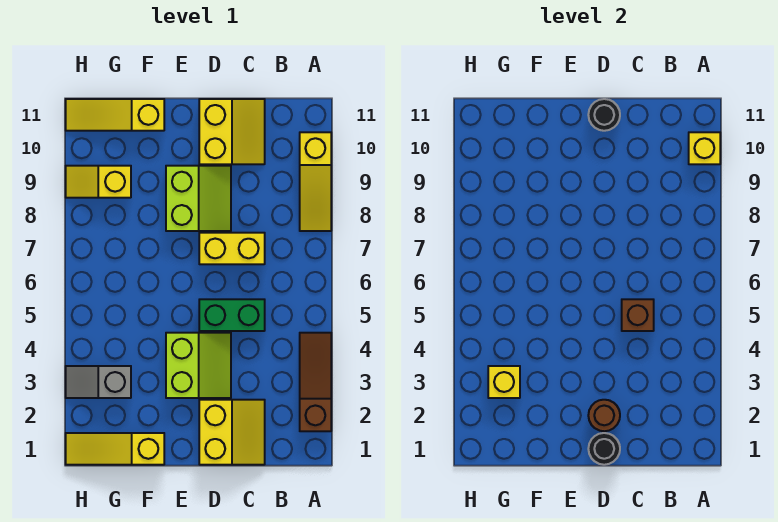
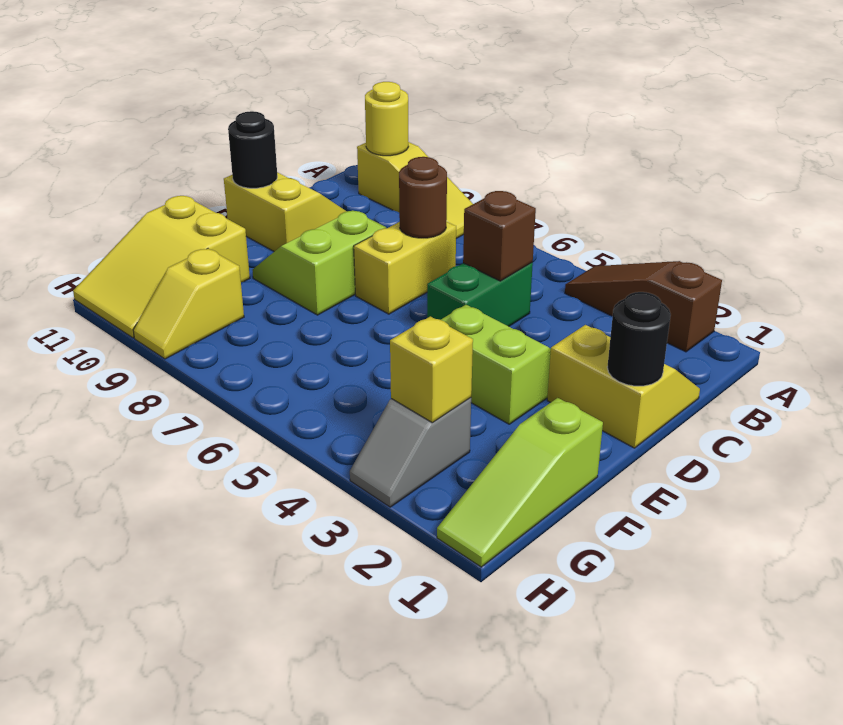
yellow 1x1 brick [689,132,720,164] -> yellow 1x1 round brick [365,82,409,156]
brown 1x1 round brick [588,400,620,431] -> brown 1x1 round brick moved to [399,157,447,238]
lime 2x2 slope [166,166,231,231] -> lime 2x2 slope turned to [252,211,386,315]
yellow 1x3 slope [66,433,164,465] -> lime 1x3 slope [437,398,603,567]
yellow 1x3 slope [66,99,164,131] -> yellow 2x3 slope [73,196,250,338]

